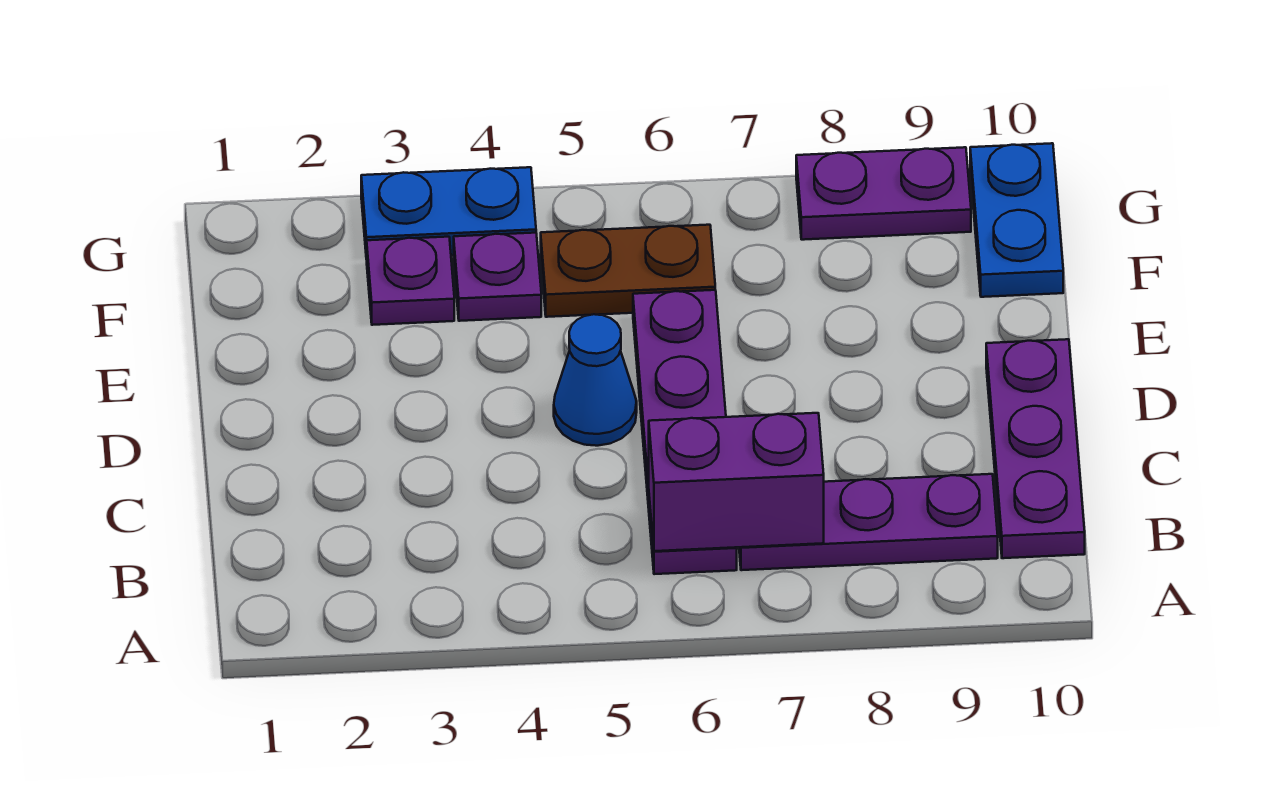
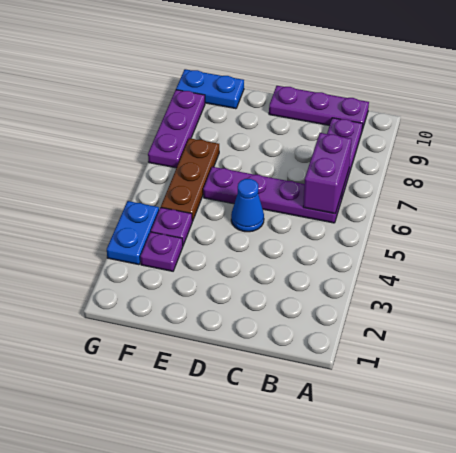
brown 1x2 plate [541,225,715,317] -> brown 1x3 plate [161,138,219,221]
purple 1x2 plate [796,147,971,240] -> purple 1x3 plate [148,90,205,168]

